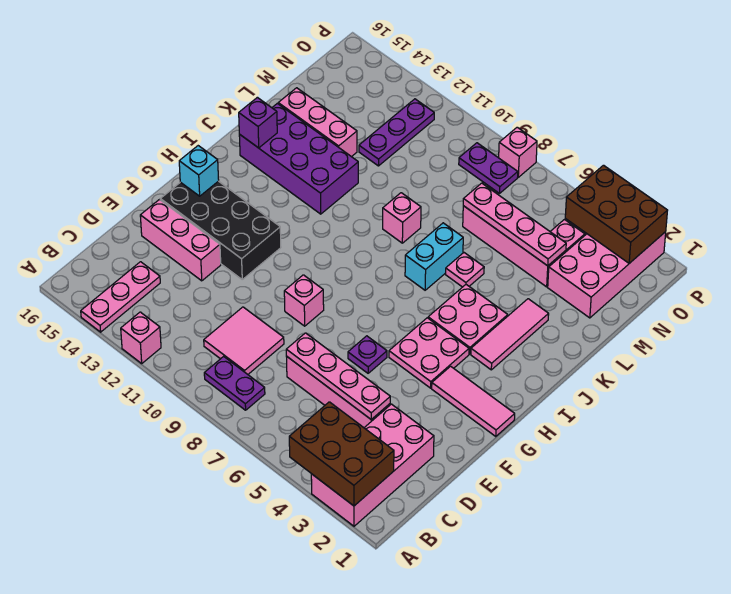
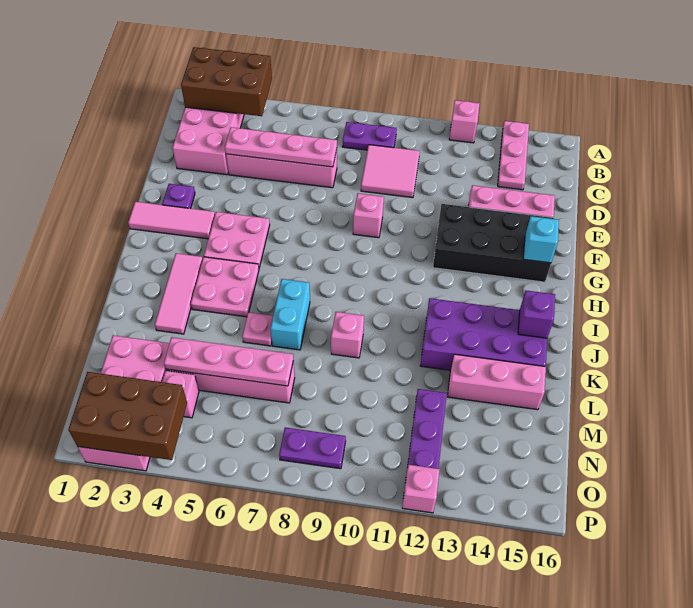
purple 1x1 plate [348,336,387,373] -> purple 1x1 plate moved to [162,184,195,209]
pink 1x1 brick [499,127,537,177] -> pink 1x1 brick moved to [402,465,440,513]

